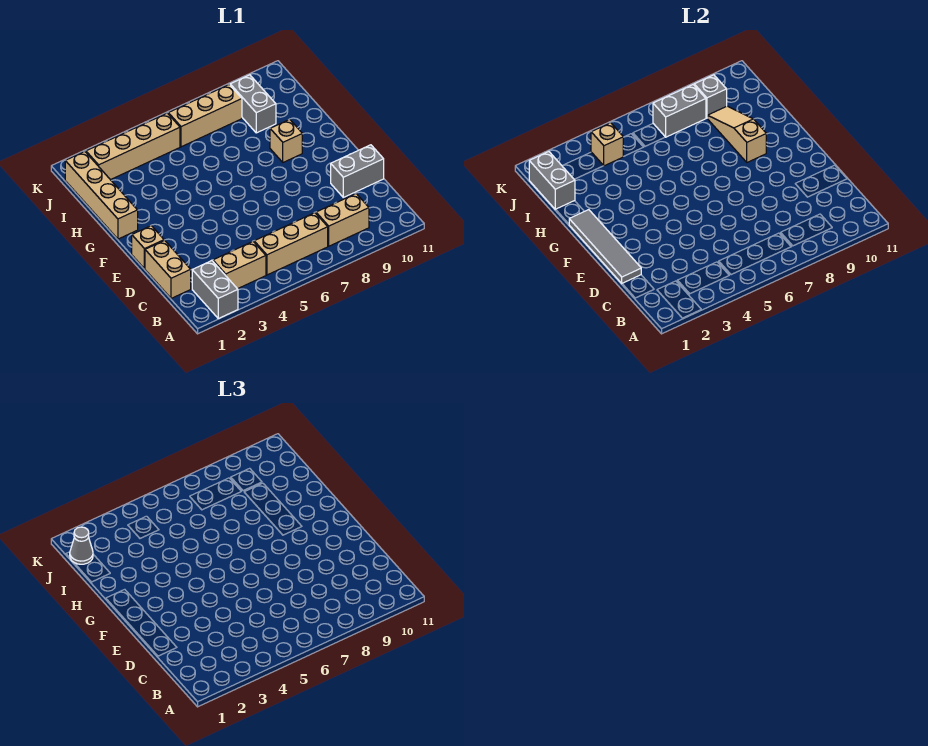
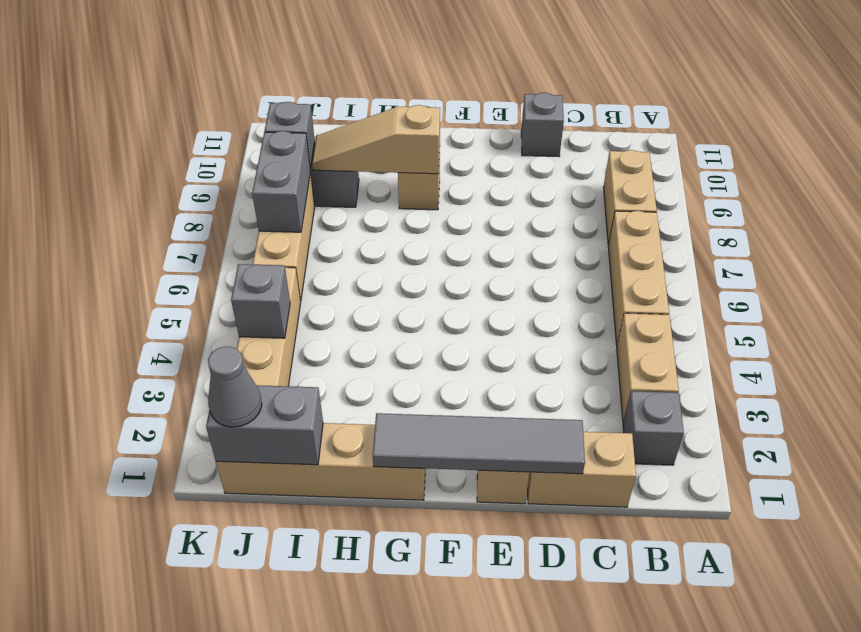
grey 1x2 brick [192,260,238,318] -> grey 1x1 brick [623,391,684,465]
grey 1x2 brick [331,145,384,197] -> grey 1x1 brick [521,93,564,156]
tan 1x1 brick [591,123,623,166] -> grey 1x1 brick [231,264,290,338]

